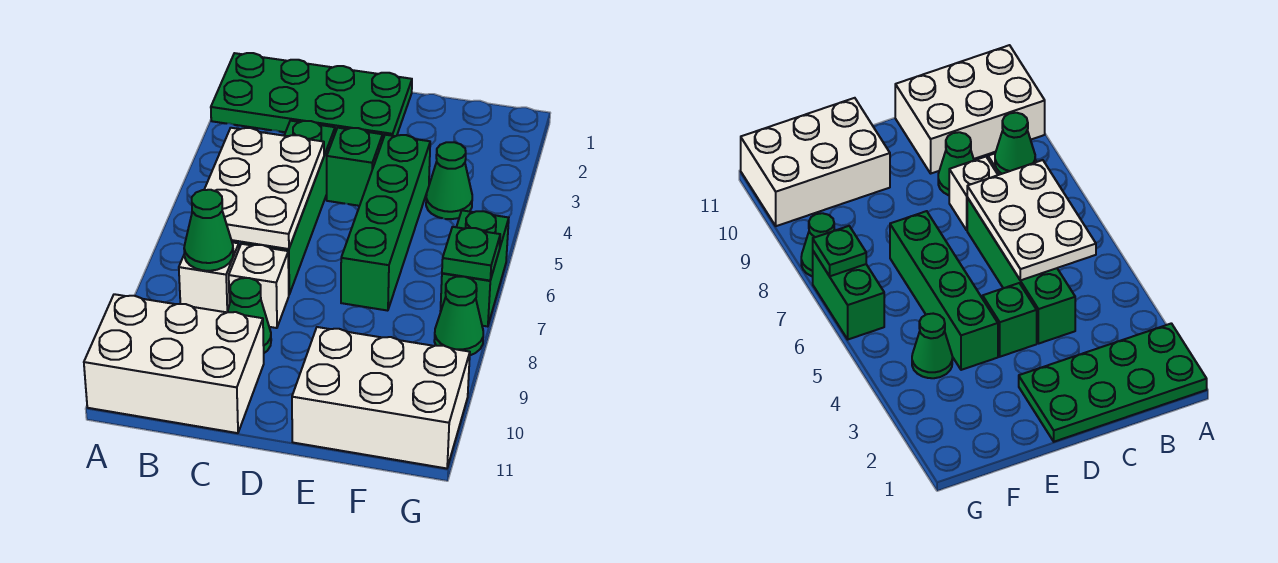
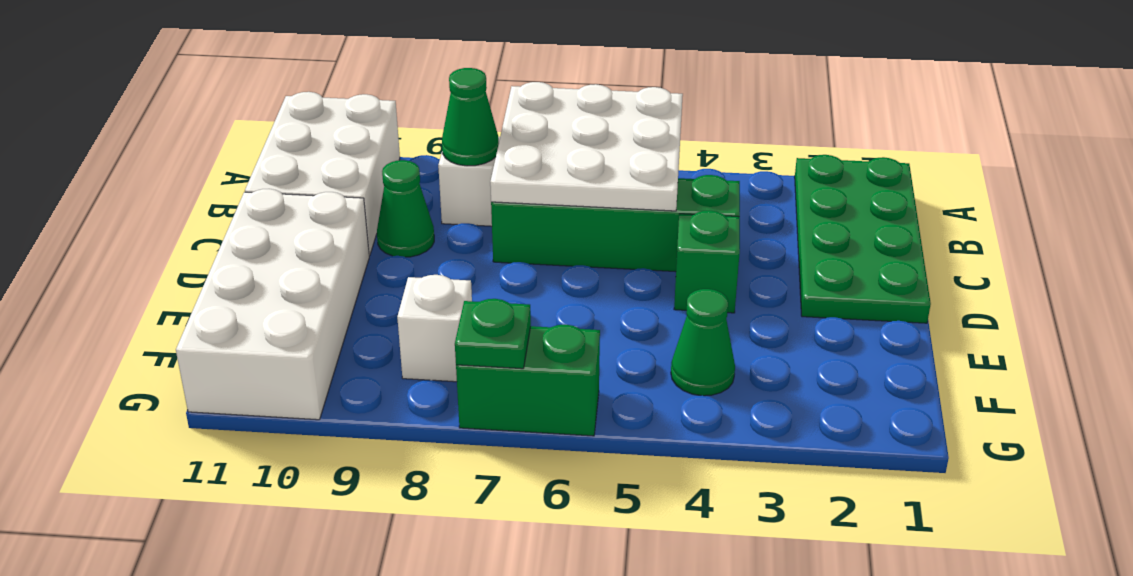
white 2x3 plate [204,128,324,249] -> white 3x3 plate [490,82,683,211]
white 1x1 brick [229,244,289,328] -> white 1x1 brick moved to [397,275,472,382]
green 1x4 brick [341,135,430,311] -> none
white 2x3 brick [292,327,470,468] -> white 2x4 brick [176,189,369,420]
green 1x1 cone [434,277,483,355] -> none

